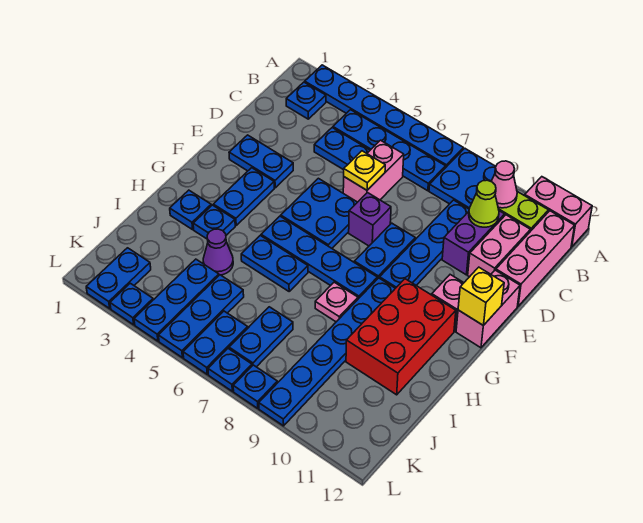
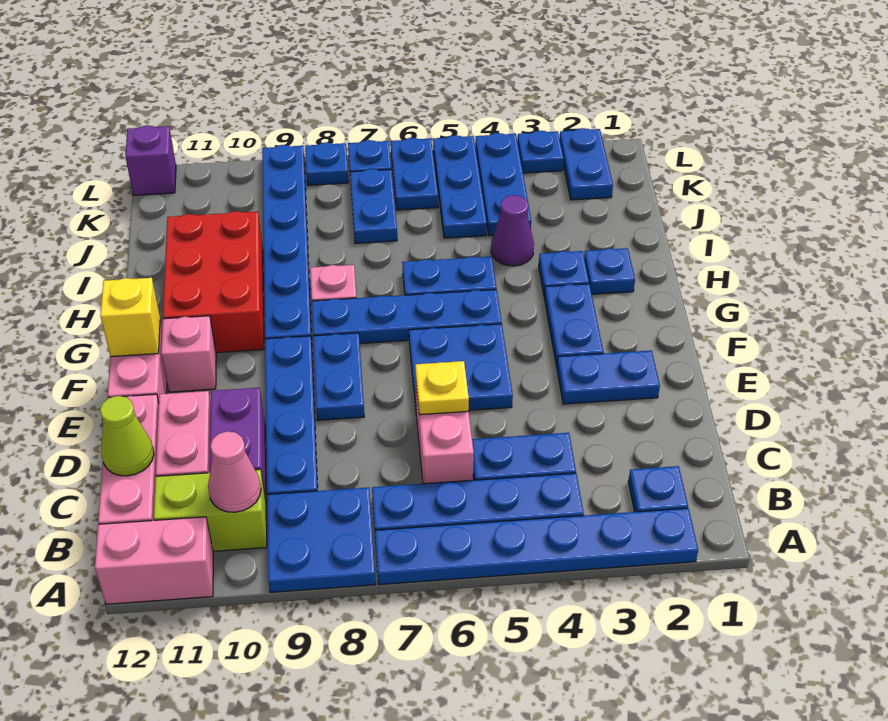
lime 1x1 cone [469,180,499,227] -> lime 1x1 cone moved to [100,396,154,476]
purple 1x1 brick [349,193,391,246] -> purple 1x1 brick moved to [125,125,176,195]

